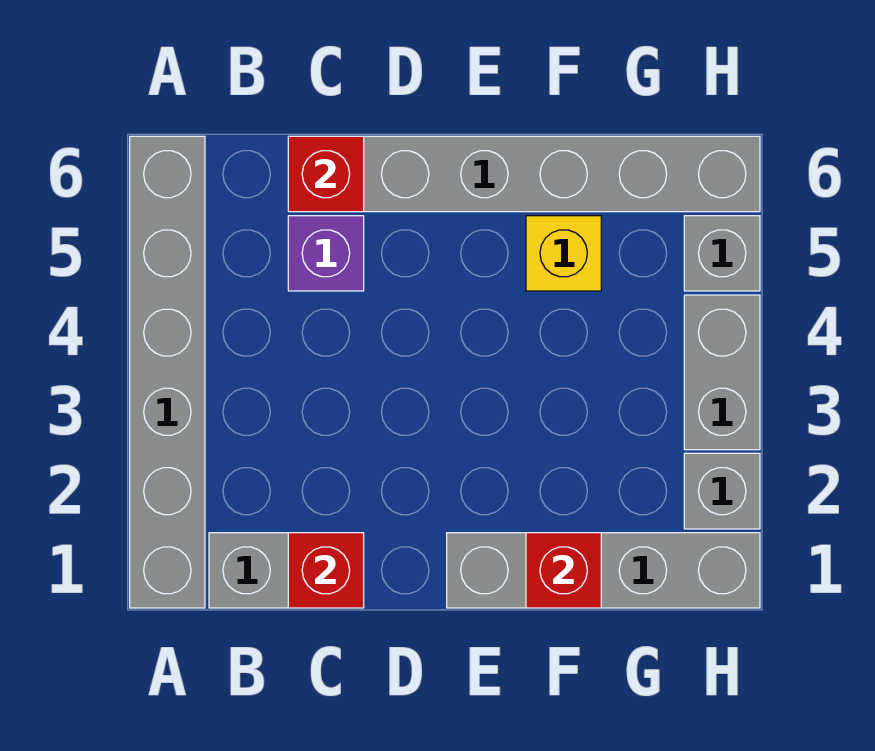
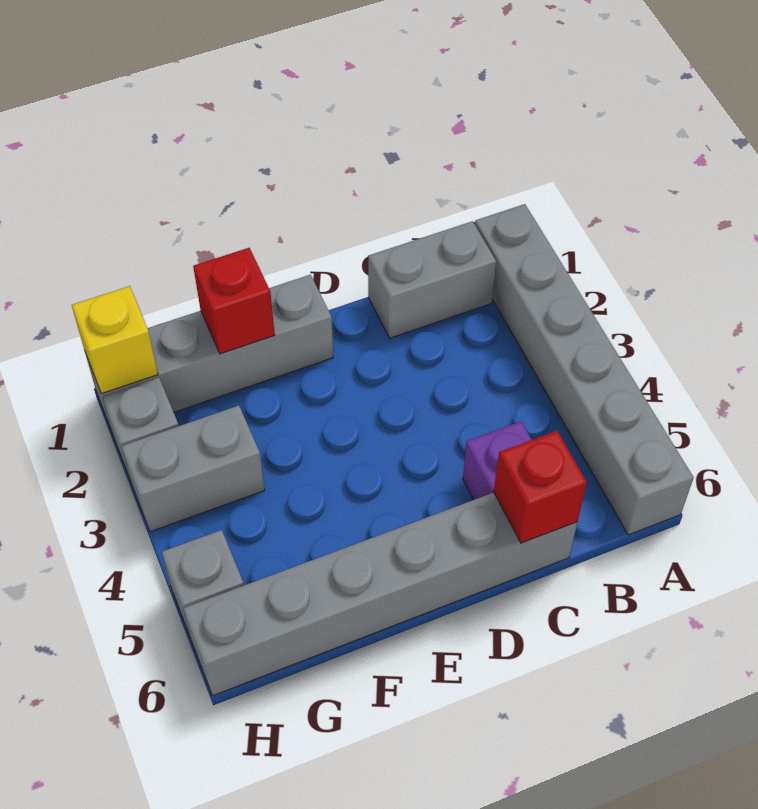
red 1x1 brick [288,533,364,608] -> none
yellow 1x1 brick [526,216,601,291] -> yellow 1x1 brick moved to [72,286,158,394]
grey 1x2 brick [684,295,760,450] -> grey 1x2 brick turned to [121,406,265,532]

